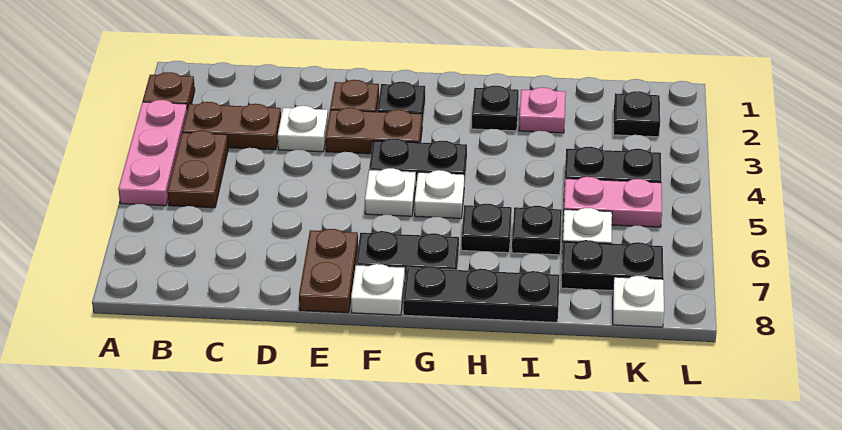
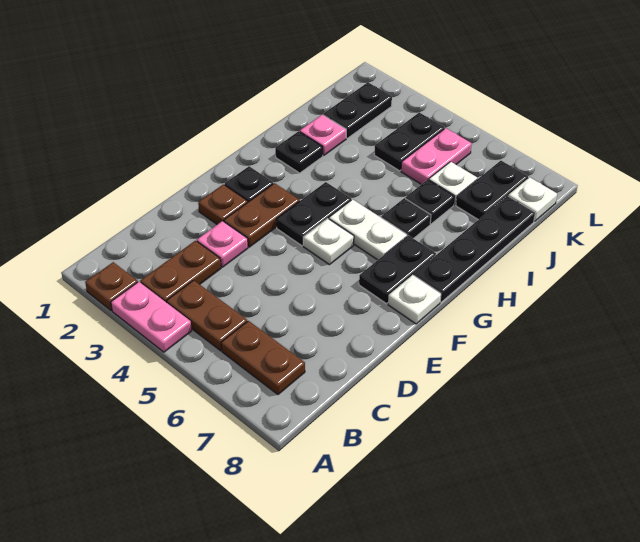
pink 1x3 plate [118,100,187,206] -> pink 1x2 plate [111,282,192,352]
white 1x1 plate [278,106,328,152] -> pink 1x1 plate [197,221,248,267]
brown 1x2 plate [299,229,358,313] -> brown 1x2 plate moved to [221,321,305,394]
white 1x1 plate [415,170,464,218] -> white 1x2 plate [329,199,407,260]
black 1x3 plate [403,266,559,322] -> black 1x4 plate [414,196,535,302]
black 1x1 plate [614,91,660,137] -> black 1x2 plate [323,82,392,138]

